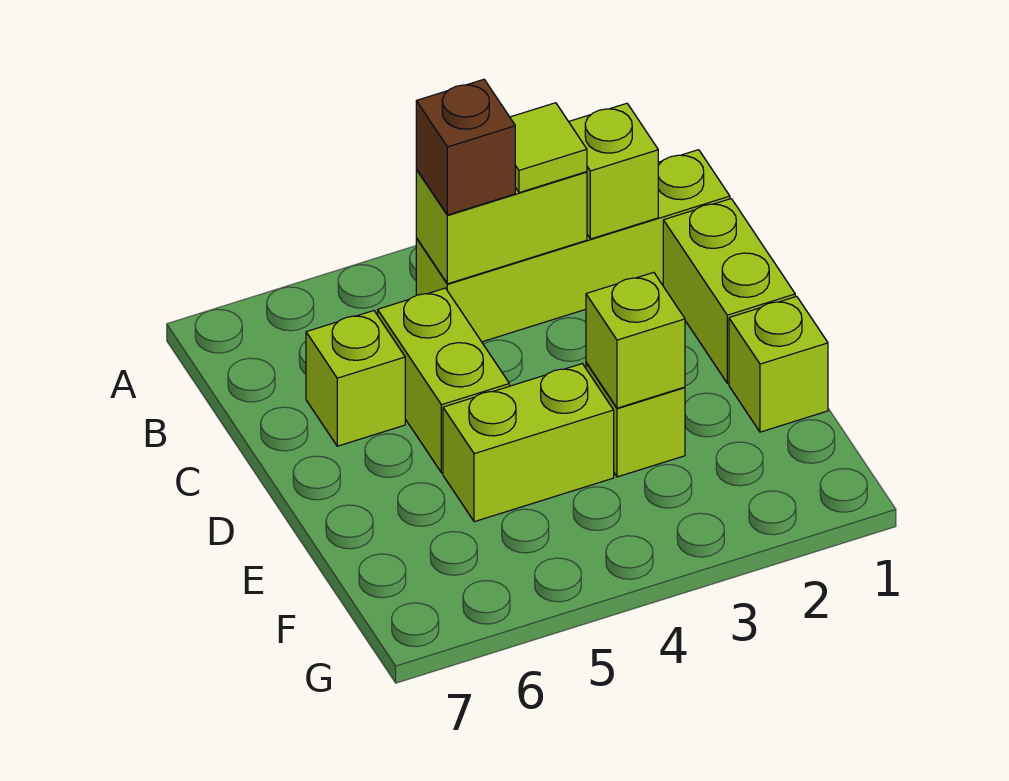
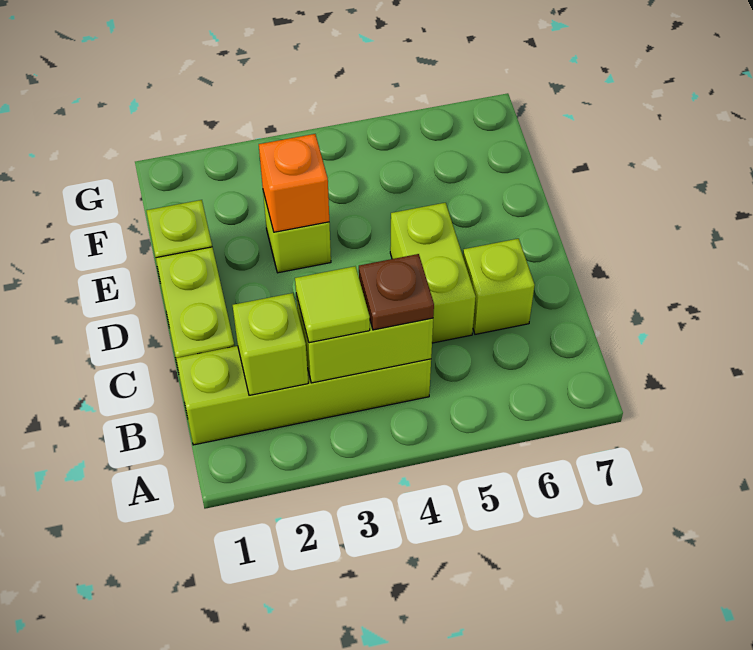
brown 1x1 brick [416,79,515,215] -> brown 1x1 plate [359,254,434,330]
lime 1x1 brick [586,272,685,408] -> orange 1x1 brick [259,134,329,232]
lime 1x2 brick [443,364,614,522] -> none

